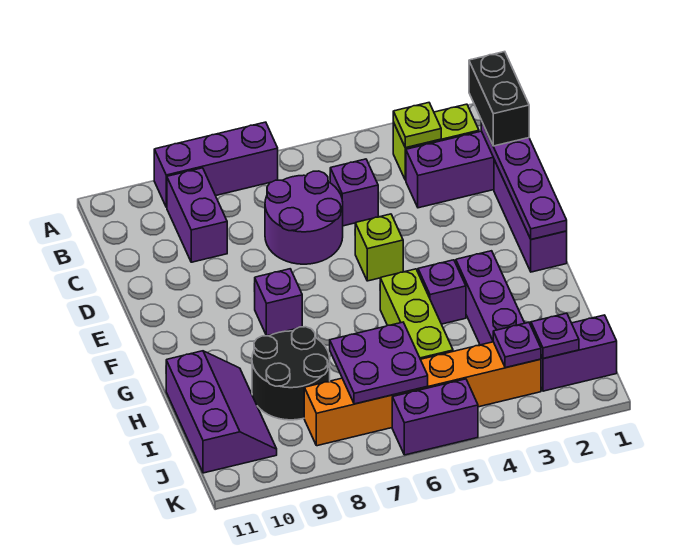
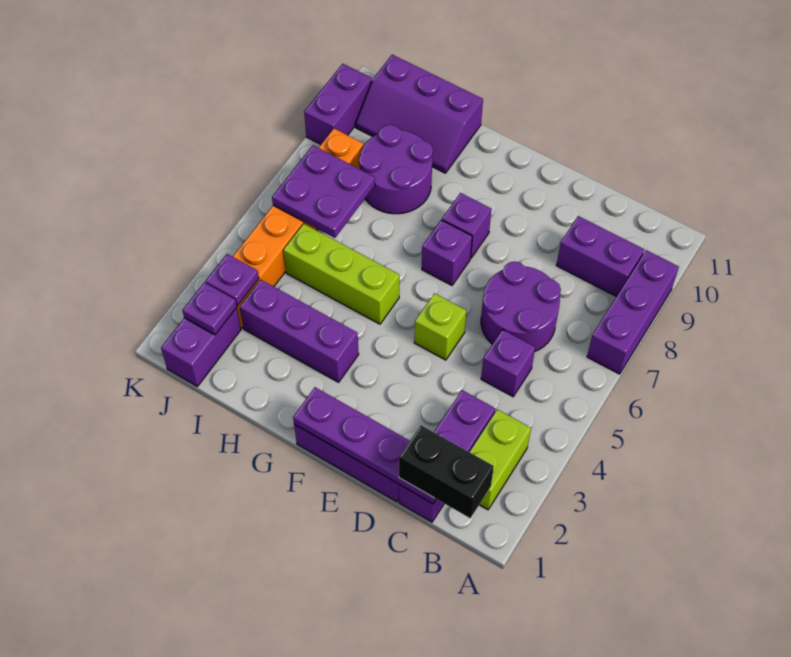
lime 1x1 plate [393,103,441,148] -> none
purple 1x1 brick [418,260,466,324] -> purple 1x1 brick moved to [422,220,472,285]
black 2x2 round brick [252,327,330,420] -> purple 2x2 round brick [359,125,433,214]
purple 1x2 brick [392,379,478,455] -> purple 1x2 brick moved to [304,64,372,144]

